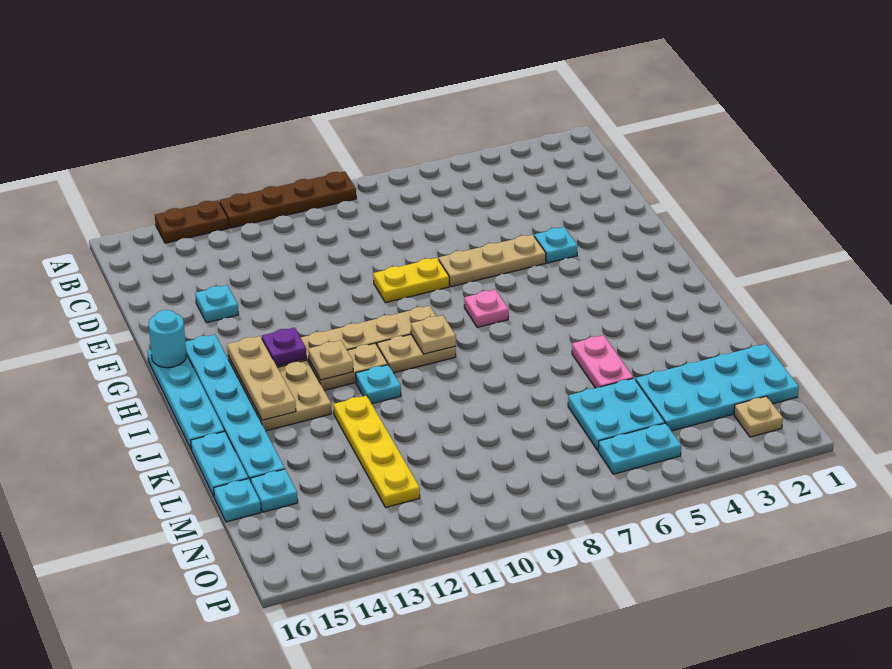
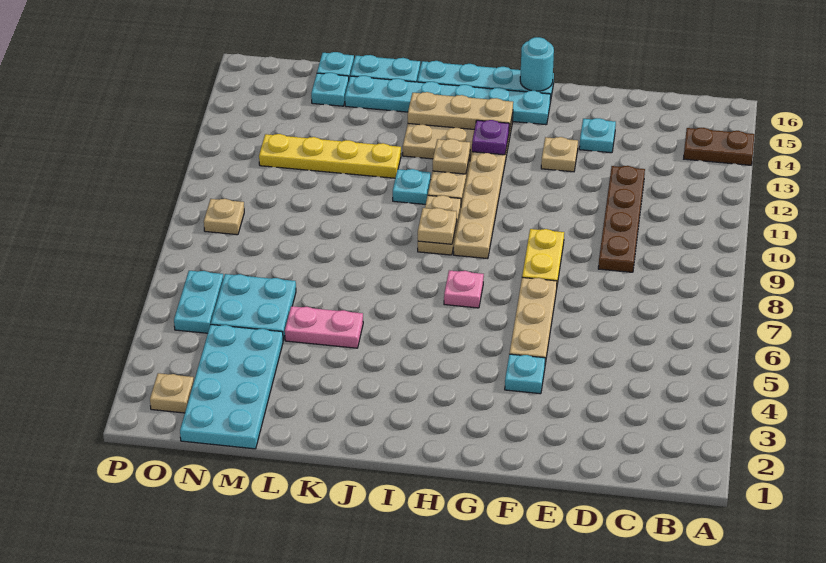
brown 1x4 plate [220,171,356,228] -> brown 1x4 plate moved to [598,166,645,272]
brown 1x2 plate [155,200,229,243] -> brown 1x2 plate turned to [684,128,754,165]
none -> tan 1x1 plate [541,137,578,172]
none -> tan 1x1 plate [204,199,244,235]

